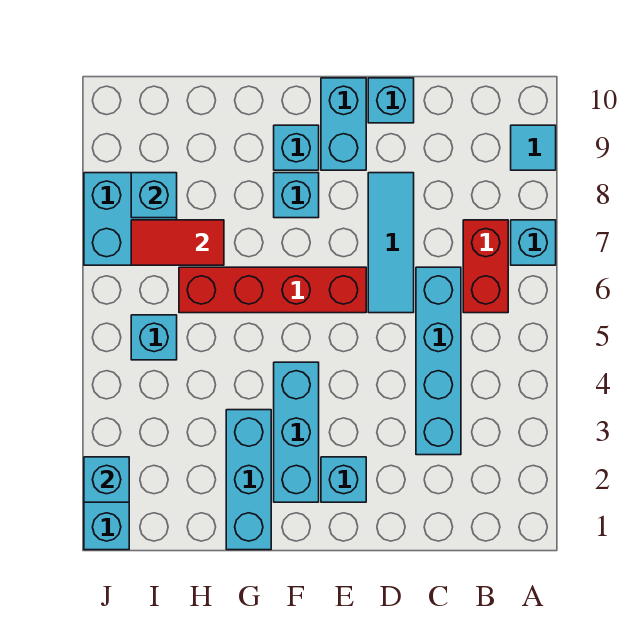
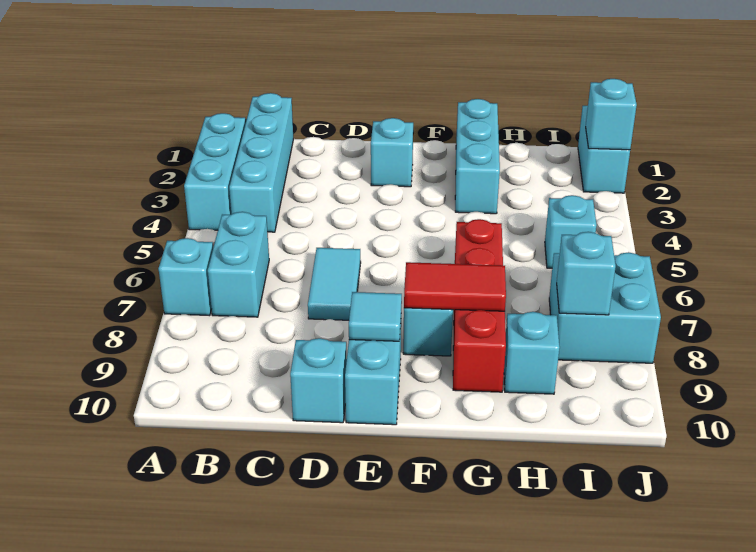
cyan 1x1 tile [511,125,556,170] -> cyan 1x1 tile moved to [349,292,402,341]
red 1x2 brick [463,220,508,313] -> cyan 1x2 brick [208,212,269,317]
cyan 1x4 brick [416,267,461,455] -> cyan 1x4 brick moved to [229,93,293,232]
cyan 1x3 tile [368,173,414,313] -> cyan 1x2 tile [308,248,361,320]
red 1x4 brick [179,267,366,313] -> red 1x4 brick turned to [453,219,506,392]
cyan 1x3 brick [274,362,319,502] -> cyan 1x3 brick moved to [184,113,246,230]
cyan 1x1 brick [274,125,319,170] -> cyan 1x1 brick moved to [504,312,560,394]
red 1x2 tile [131,220,224,265] -> red 1x2 tile moved to [404,262,506,311]

